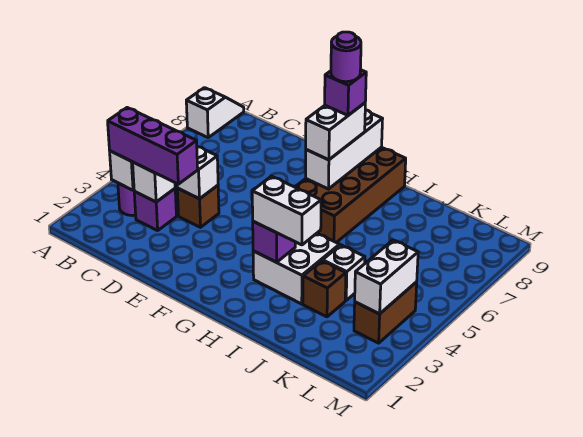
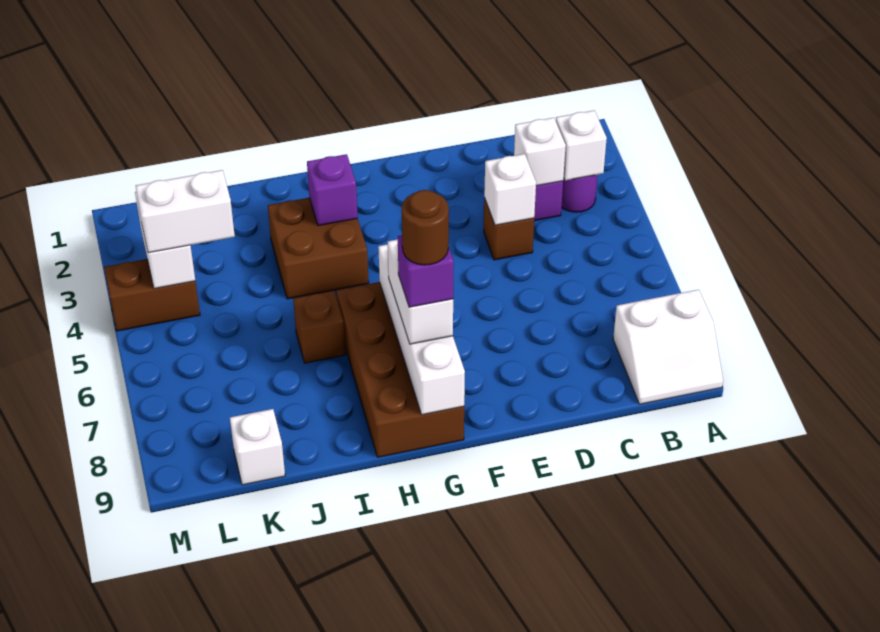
white 1x2 slope [186,88,244,137] -> white 2x2 slope [613,290,723,404]
purple 1x3 brick [108,108,198,184] -> none
white 1x3 brick [306,110,382,189] -> white 1x4 brick [378,244,465,415]
purple 1x1 round brick [331,32,361,82] -> brown 1x1 round brick [402,190,449,265]
white 2x2 brick [253,233,340,304] -> brown 2x2 brick [268,198,369,299]
white 1x2 brick [252,176,321,245] -> white 1x2 brick moved to [136,170,235,253]
brown 1x1 brick [303,261,346,317] -> brown 1x1 brick moved to [293,291,345,363]
white 1x1 brick [323,245,365,300] -> white 1x1 brick moved to [230,409,285,485]
brown 1x2 brick [354,282,417,343] -> brown 1x2 brick turned to [104,259,200,331]

